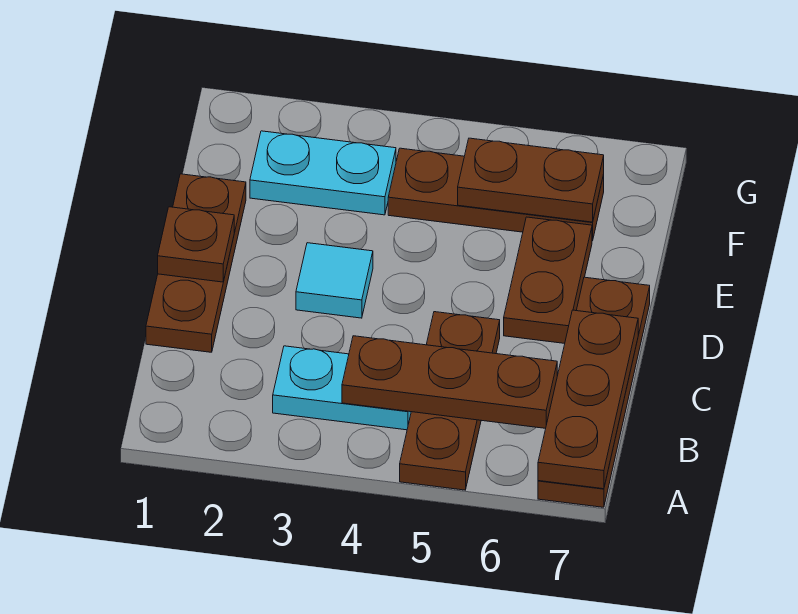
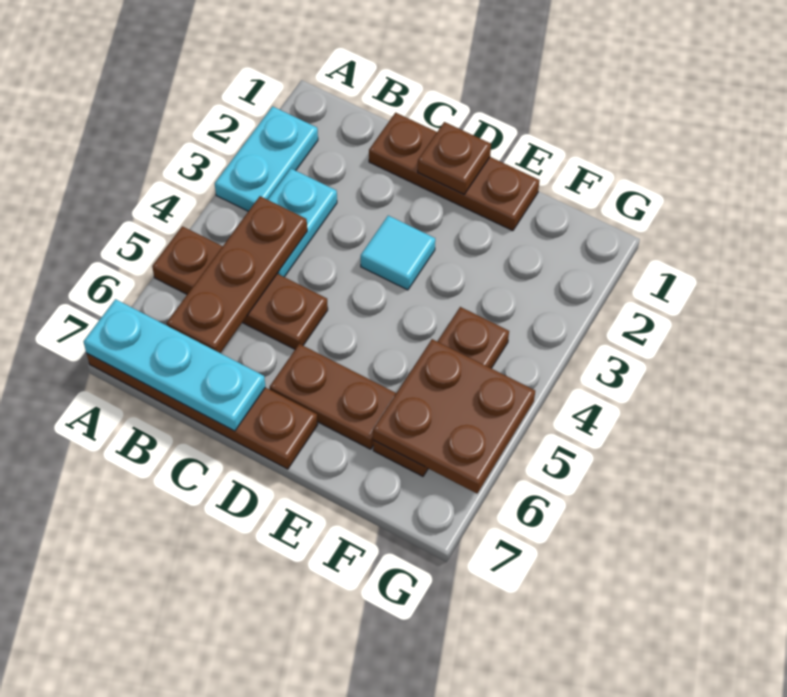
brown 1x3 plate [538,310,638,489] -> cyan 1x3 plate [84,299,265,431]
cyan 1x2 plate [250,131,396,215] -> cyan 1x2 plate moved to [215,106,318,211]
brown 1x2 plate [458,138,604,222] -> brown 2x2 plate [373,339,535,493]

